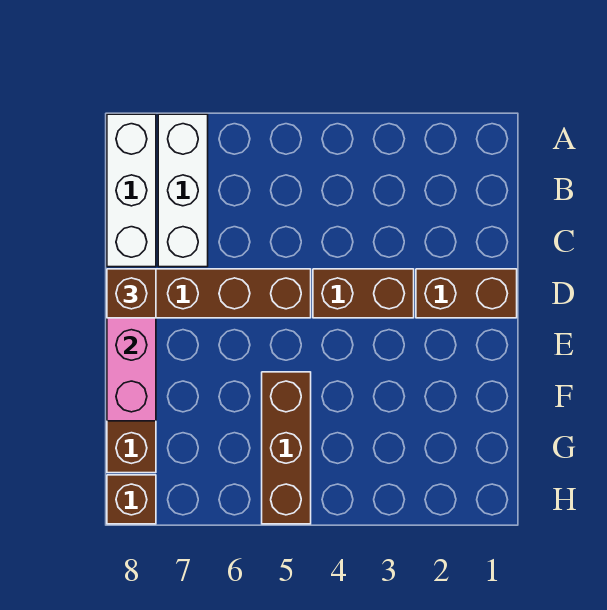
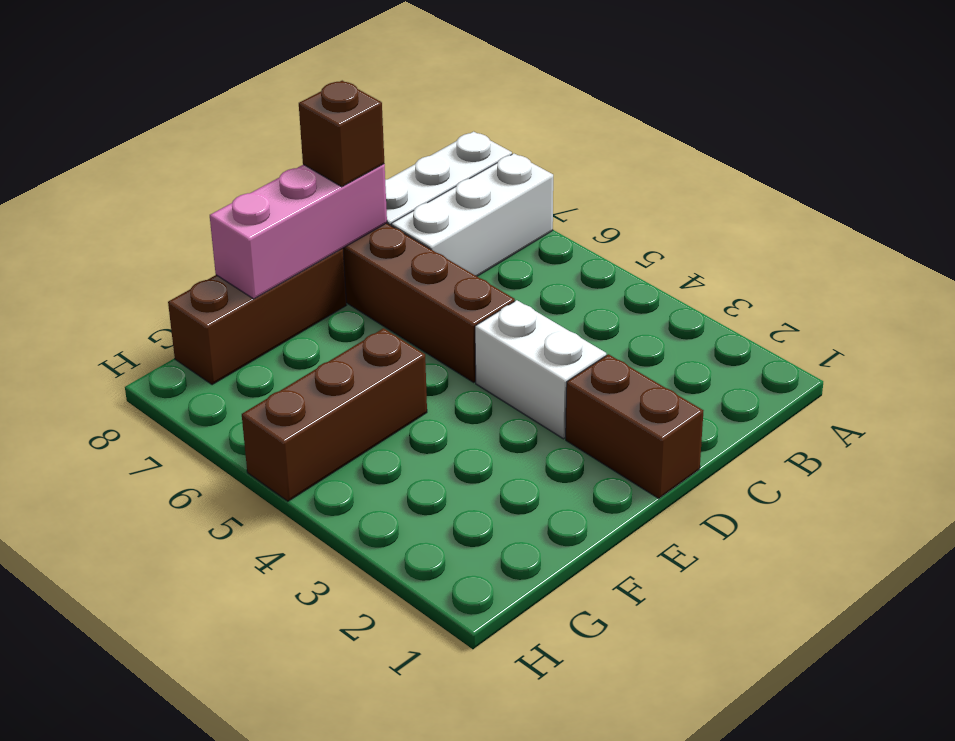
brown 1x2 brick [313,269,414,318] -> white 1x2 brick [475,300,606,439]
brown 1x1 brick [107,475,156,524] -> none

